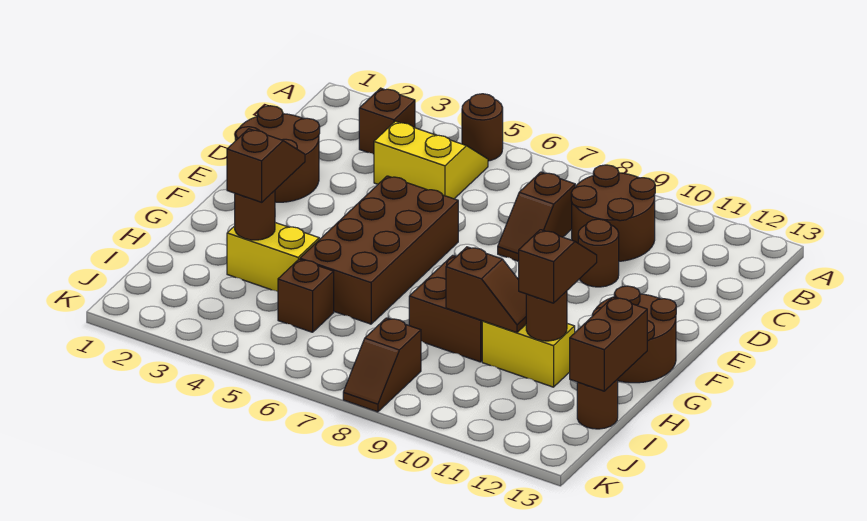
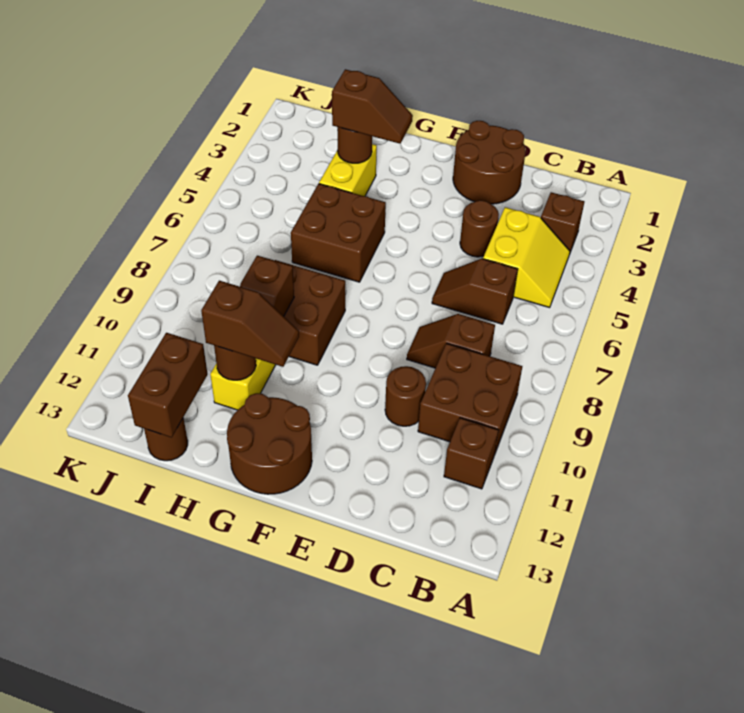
brown 1x1 round brick [462,94,503,161] -> brown 1x1 round brick moved to [460,200,499,257]
brown 2x2 round brick [571,165,655,261] -> brown 2x2 brick [418,343,522,455]
brown 2x4 brick [300,176,458,324] -> brown 2x2 brick [291,184,386,282]
brown 1x2 brick [570,297,647,391] -> brown 1x2 brick turned to [128,333,208,437]
brown 1x1 brick [278,259,334,332] -> brown 1x1 brick moved to [444,418,498,489]
brown 1x2 slope [343,318,421,412] -> brown 1x2 slope moved to [432,259,518,324]

